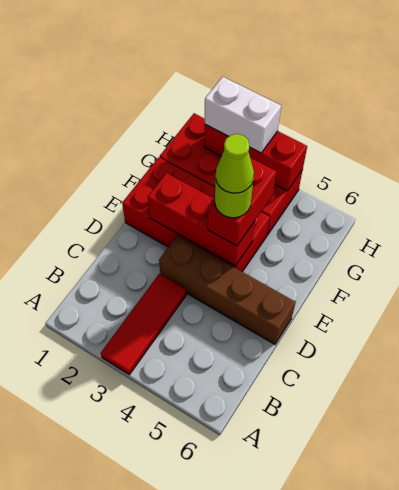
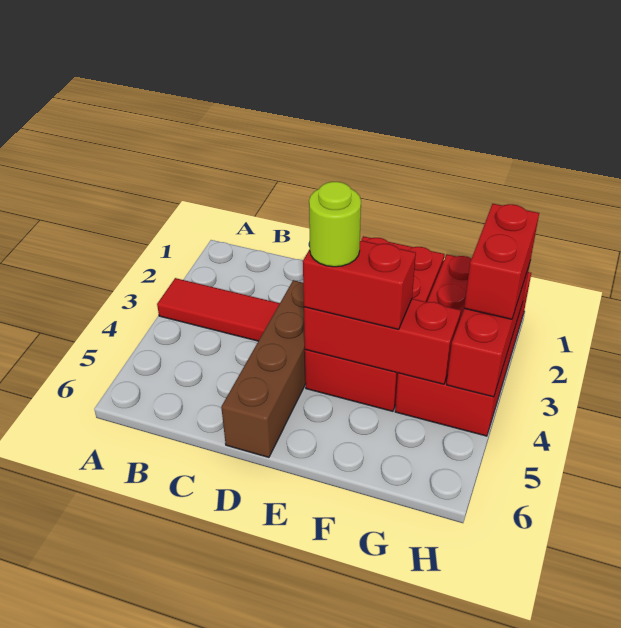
red 1x3 brick [148,173,255,266] -> red 1x3 brick turned to [304,299,461,384]
lime 1x1 cone [216,134,254,193] -> none
white 1x2 brick [205,77,281,153] -> red 1x2 brick [464,204,539,319]

